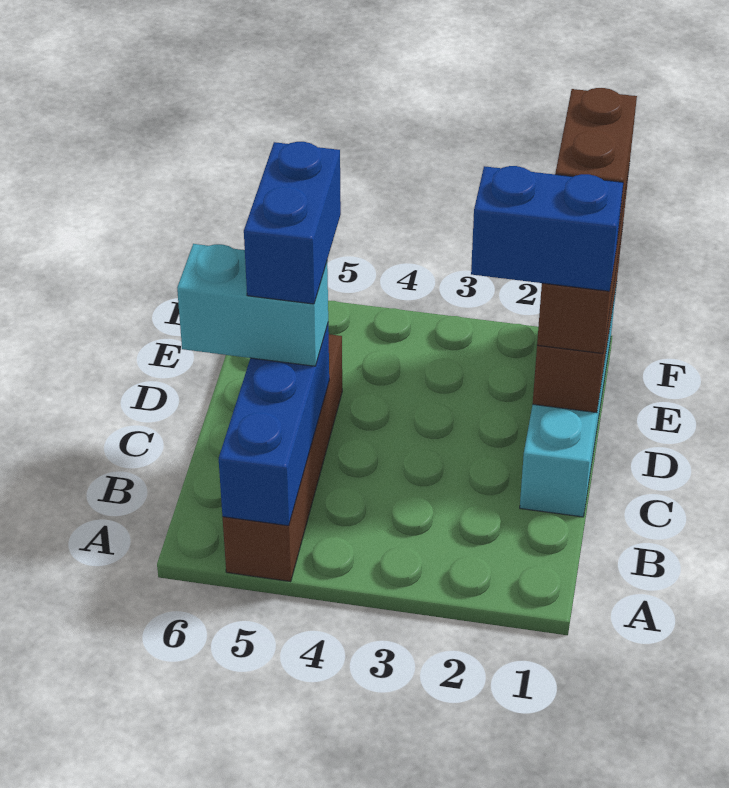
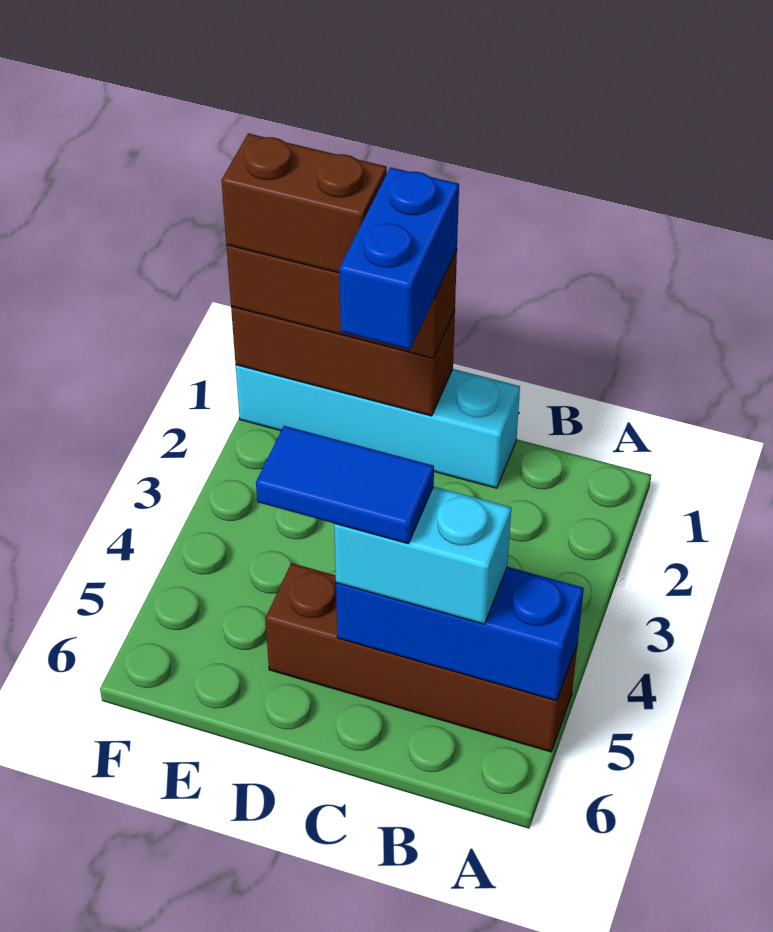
cyan 1x2 brick [177,244,328,366] -> cyan 1x2 brick turned to [334,486,511,624]
blue 1x2 brick [244,142,341,304] -> blue 1x2 tile [256,426,434,544]

